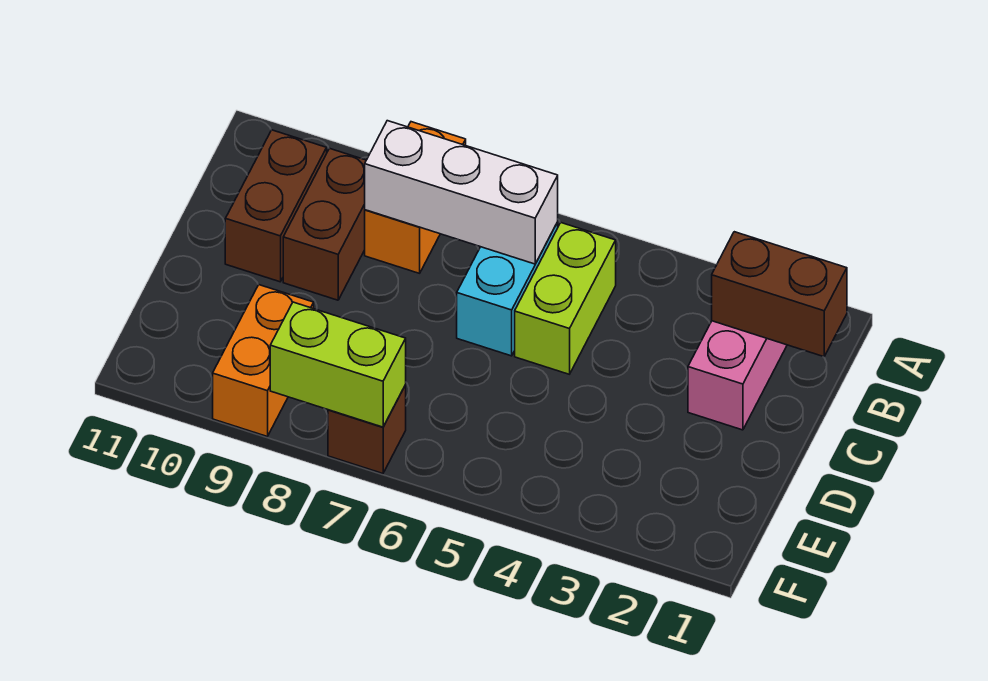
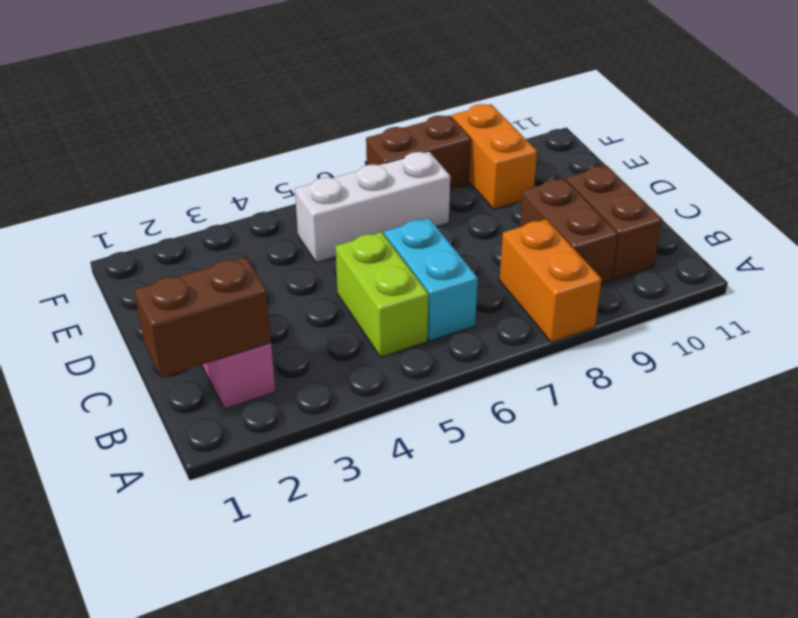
white 1x3 brick [365,121,558,264] -> white 1x3 brick moved to [295,151,450,263]
brown 1x1 brick [328,385,406,473] -> brown 1x2 brick [366,115,471,190]
lime 1x2 brick [270,302,406,427] -> none

